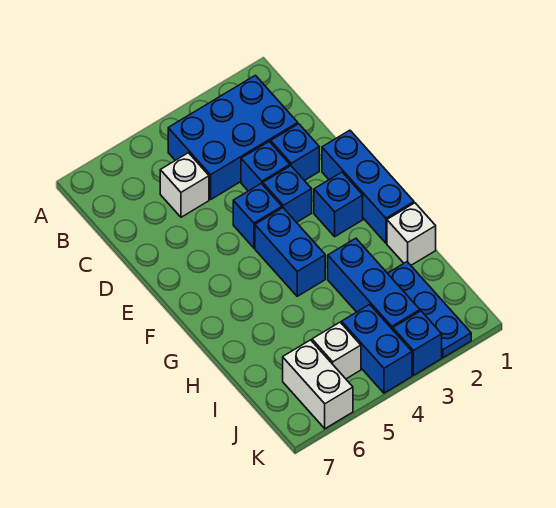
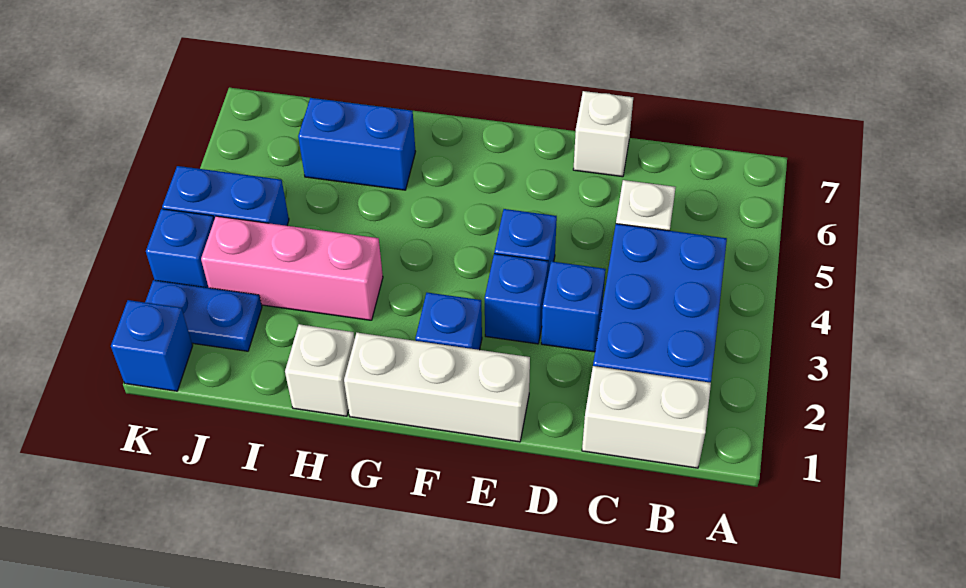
blue 1x1 brick [271,124,319,181] -> blue 1x1 brick moved to [111,300,193,391]
blue 1x3 brick [322,130,414,243] -> white 1x3 brick [344,333,530,442]
blue 1x2 brick [255,208,325,296] -> blue 1x2 brick moved to [298,98,416,190]
blue 1x3 brick [328,238,420,330] -> pink 1x3 brick [201,216,383,320]
blue 1x3 plate [388,262,471,358] -> blue 1x2 plate [145,280,262,351]
white 1x1 brick [312,322,361,379] -> white 1x1 brick moved to [573,91,633,177]
white 1x2 brick [283,340,353,429] -> white 1x2 brick moved to [582,366,711,468]

